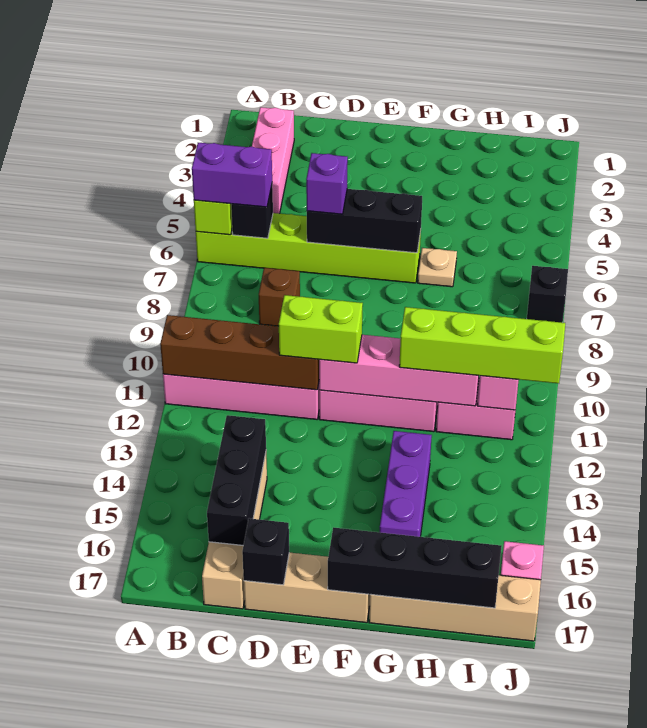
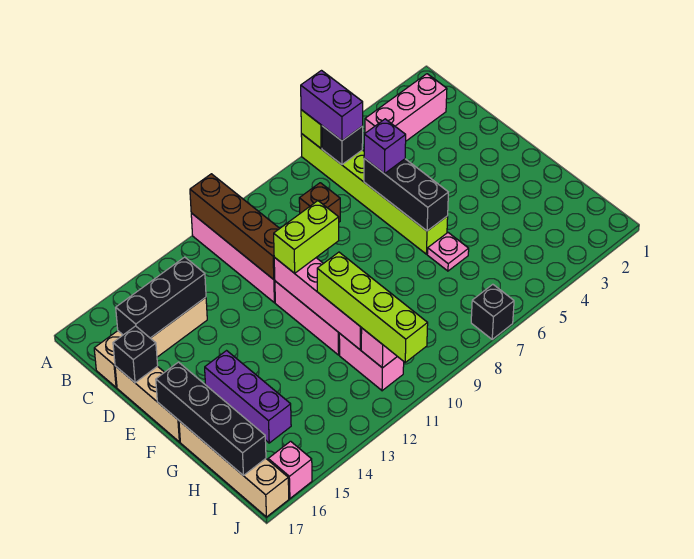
lime 1x2 brick [279,295,363,363] -> lime 1x2 brick turned to [274,201,339,273]
tan 1x1 plate [418,248,457,287] -> pink 1x1 plate [427,233,469,271]
purple 1x3 brick [380,431,432,537] -> purple 1x3 brick turned to [205,351,291,443]

